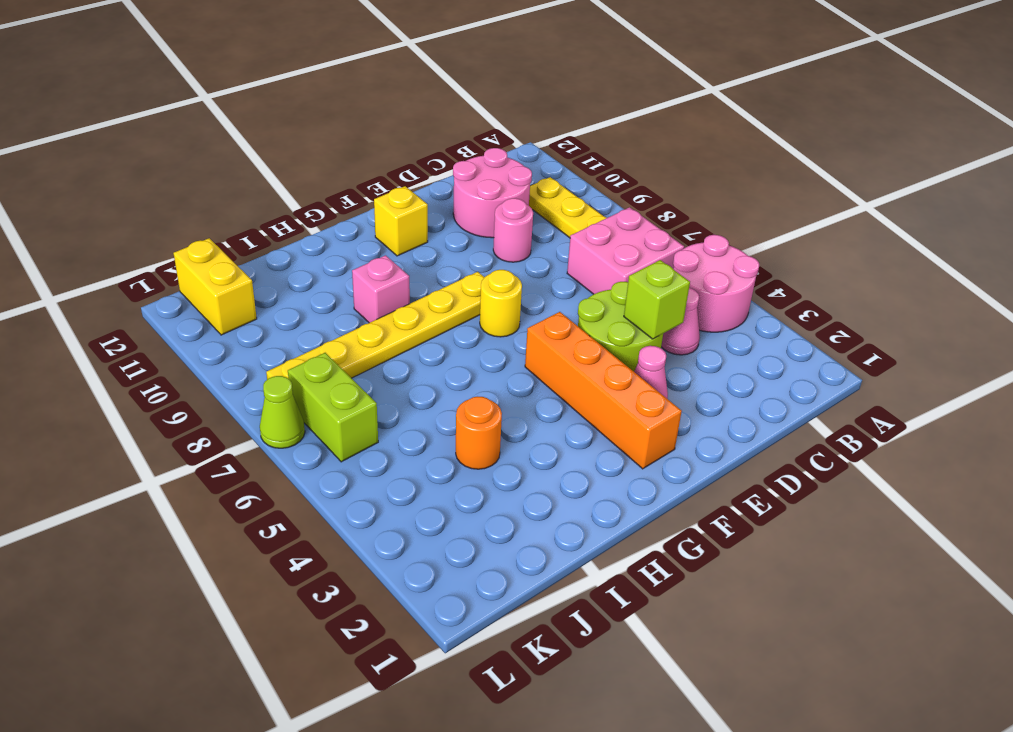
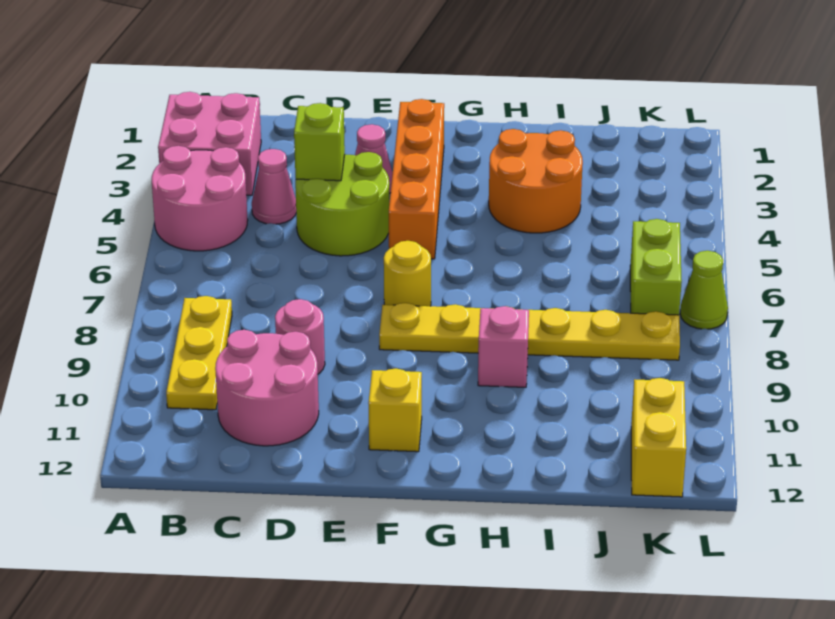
pink 2x2 brick [567,207,684,294] -> pink 2x2 brick moved to [158,92,261,195]
orange 1x1 round brick [456,397,502,469] -> orange 2x2 round brick [489,129,583,233]

